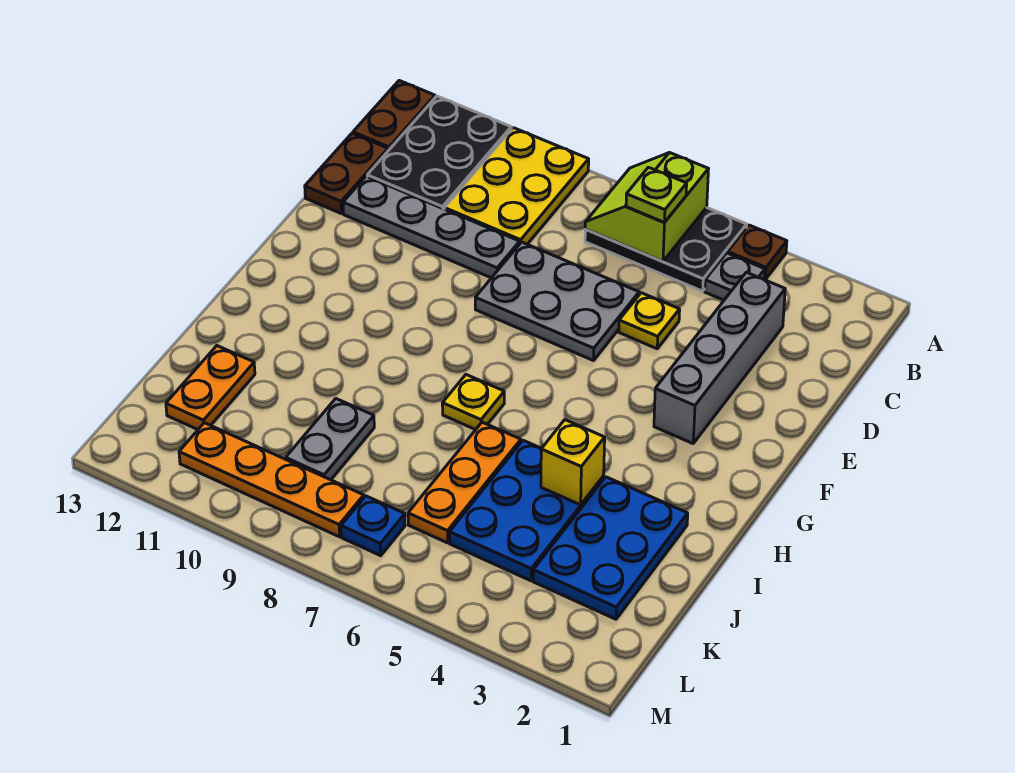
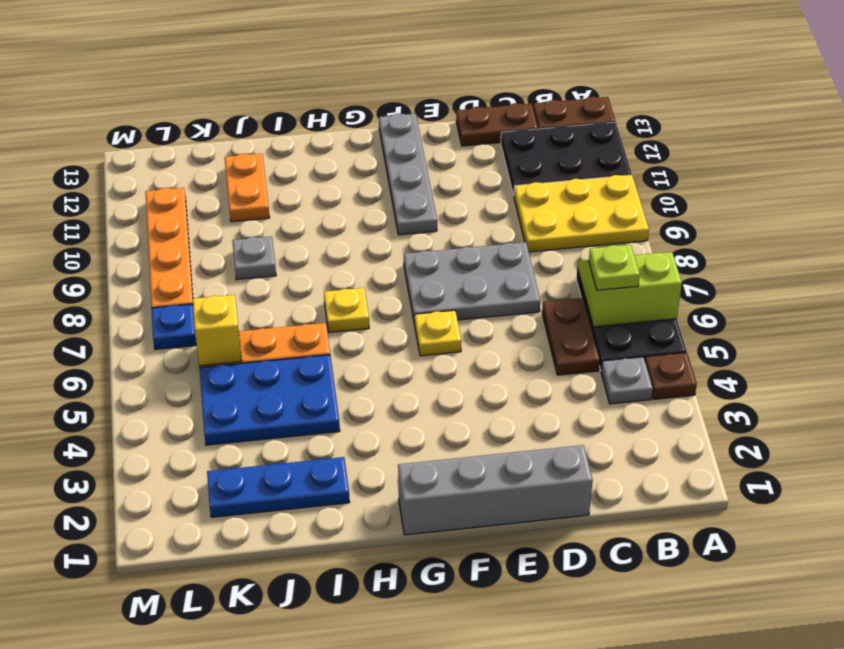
grey 1x4 brick [654,272,785,443] -> grey 1x4 brick moved to [398,445,593,535]
none -> brown 1x2 plate [542,298,600,375]
yellow 1x1 plate [619,293,680,349] -> yellow 1x1 plate moved to [415,310,462,356]
grey 2x3 plate [475,242,639,361] -> grey 2x3 plate turned to [404,242,540,324]
grey 1x4 plate [343,176,520,278] -> grey 1x4 plate moved to [379,114,437,235]
blue 2x3 plate [533,477,688,619] -> blue 1x3 plate [207,457,350,517]
yellow 1x1 brick [541,420,605,505] -> yellow 1x1 brick moved to [193,295,242,366]
grey 1x2 plate [286,399,374,480] -> grey 1x1 plate [232,236,276,280]
orange 1x2 plate [166,346,255,430] -> orange 1x2 plate turned to [225,154,270,222]

